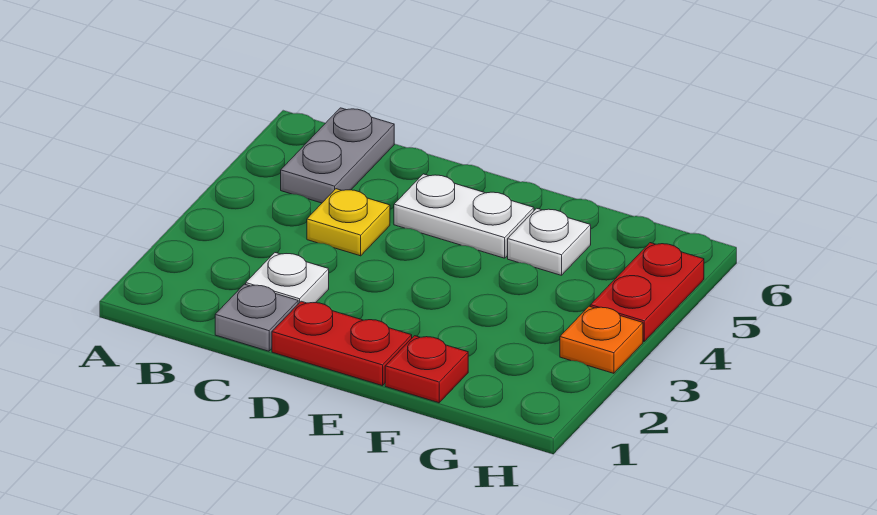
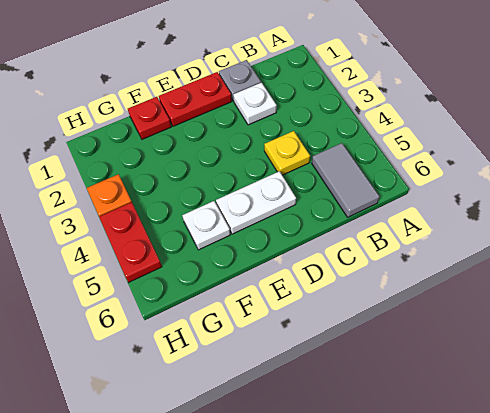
grey 1x2 plate [281,108,394,203] -> grey 1x2 tile [312,143,380,217]

